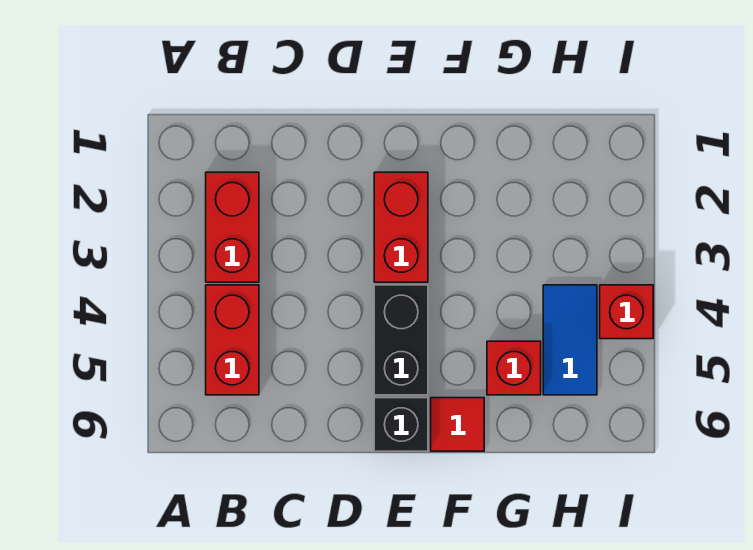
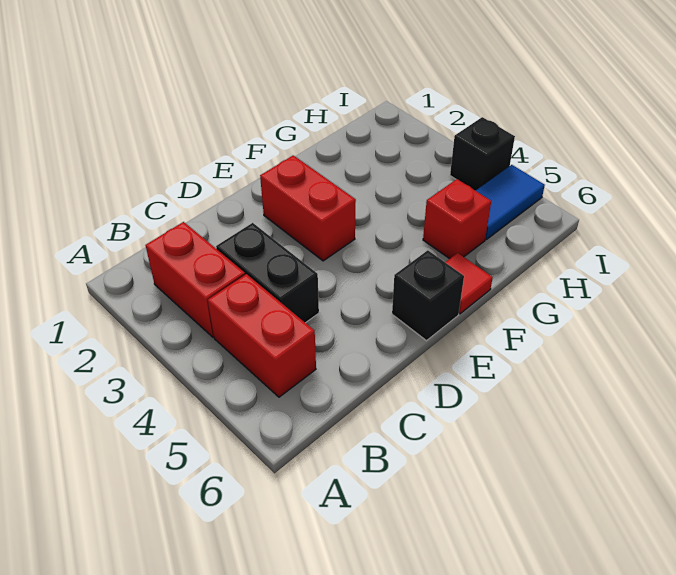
black 1x2 brick [374,285,428,395] -> black 1x2 brick moved to [216,223,319,323]
blue 1x2 tile [543,285,597,395] -> blue 1x2 tile turned to [476,165,545,239]
red 1x1 brick [600,285,653,339] -> black 1x1 brick [450,117,515,191]

